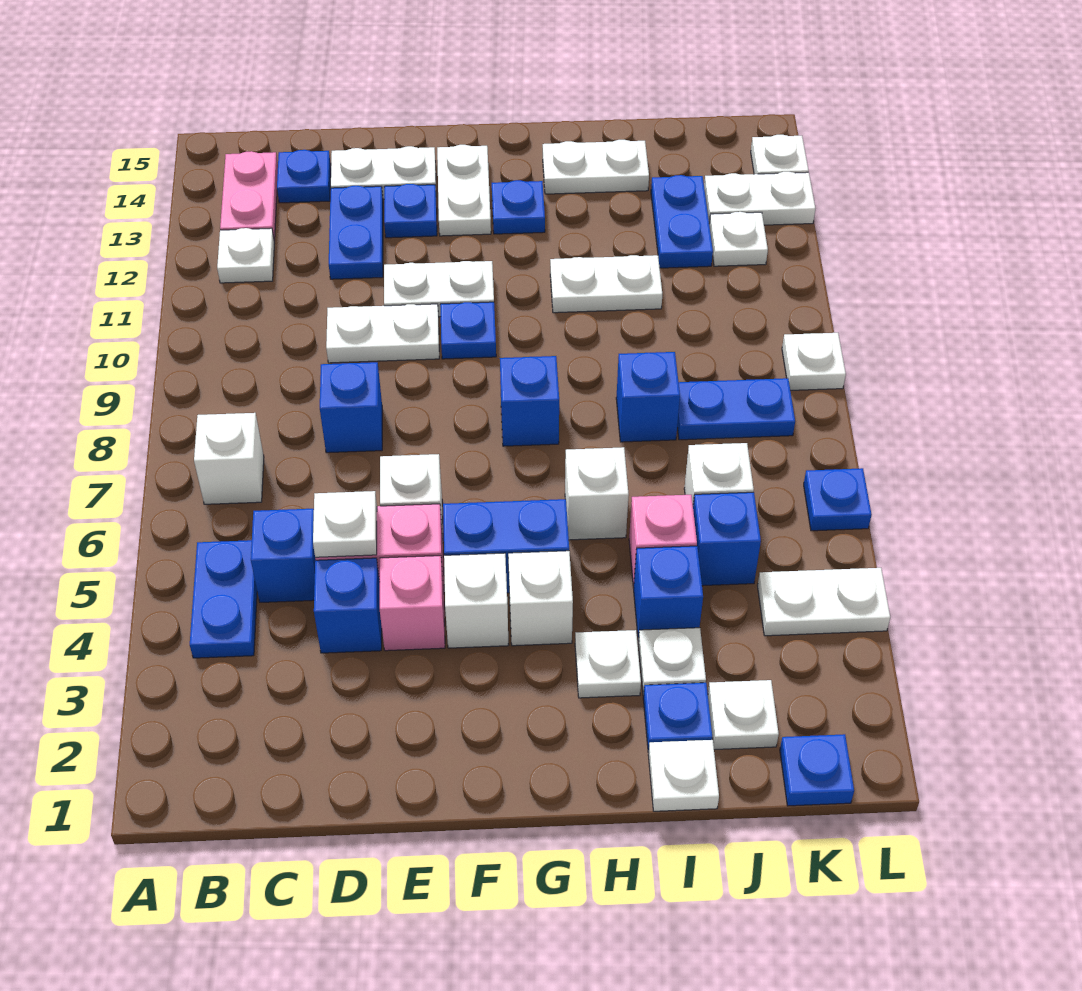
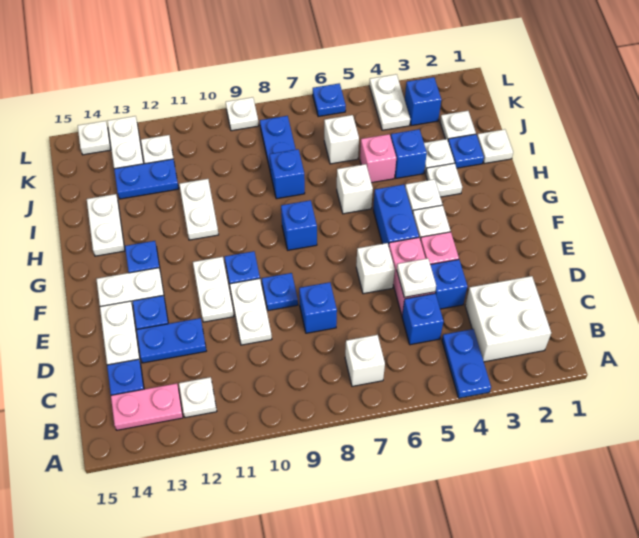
none -> white 2x2 brick [465,276,551,362]
blue 1x2 plate [190,540,257,658] -> blue 1x2 plate turned to [442,329,491,398]
blue 1x1 brick [693,492,761,586] -> blue 1x1 brick moved to [405,77,441,126]
blue 1x1 plate [780,734,854,806] -> blue 1x1 plate moved to [262,273,298,311]

